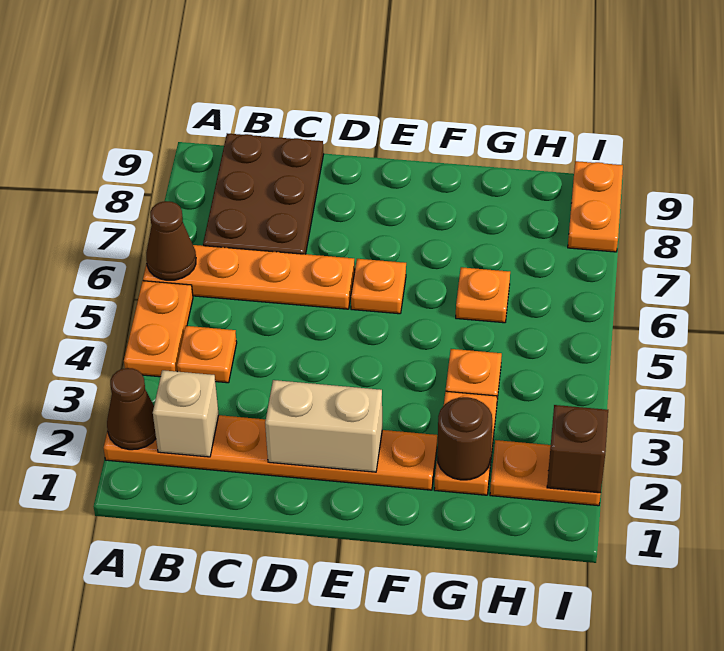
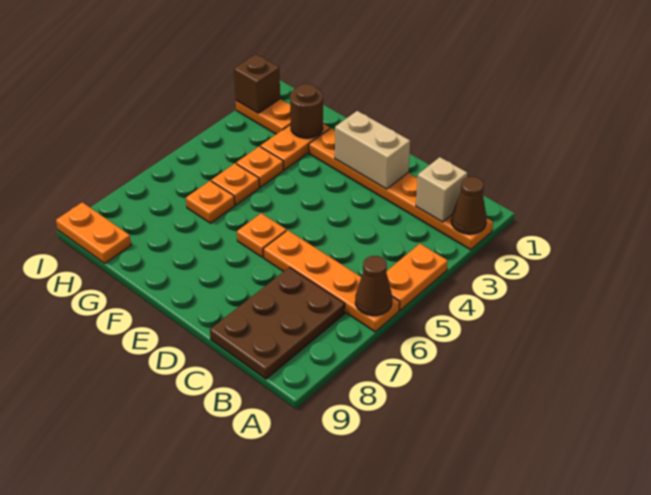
orange 1x1 plate [177,326,237,383] -> orange 1x1 plate moved to [211,163,259,205]
orange 1x2 plate [568,161,623,252] -> orange 1x2 plate turned to [56,202,131,263]

